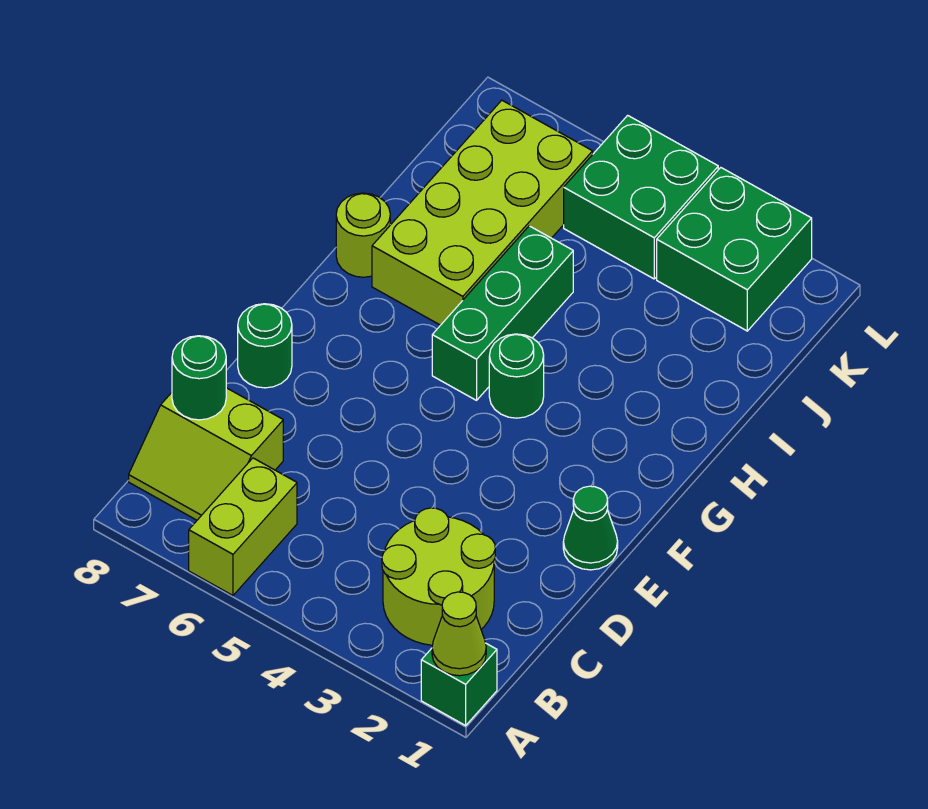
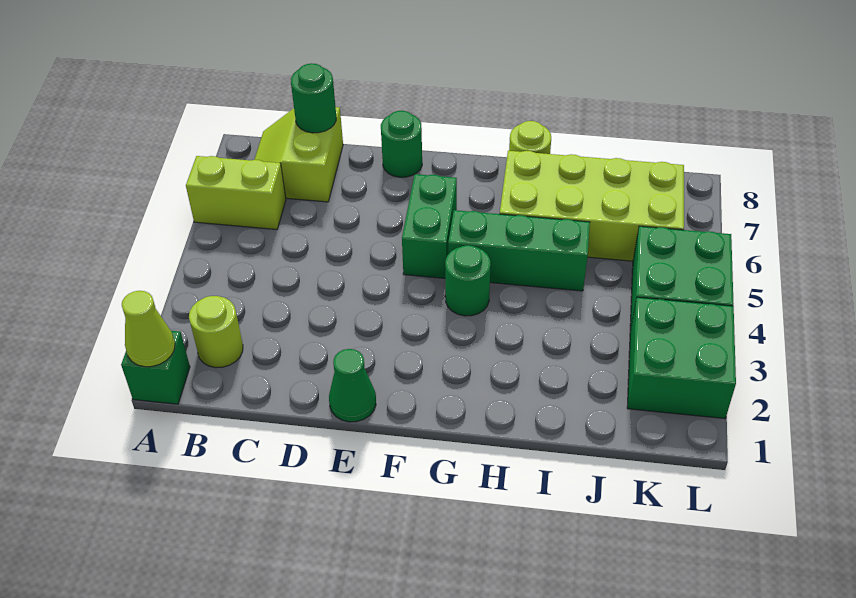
lime 2x2 round brick [382,508,495,645] -> lime 1x1 round brick [189,296,243,368]
none -> green 1x2 brick [402,174,457,278]

